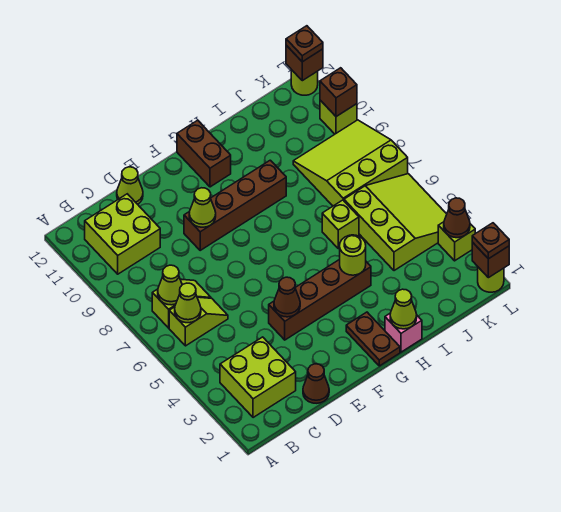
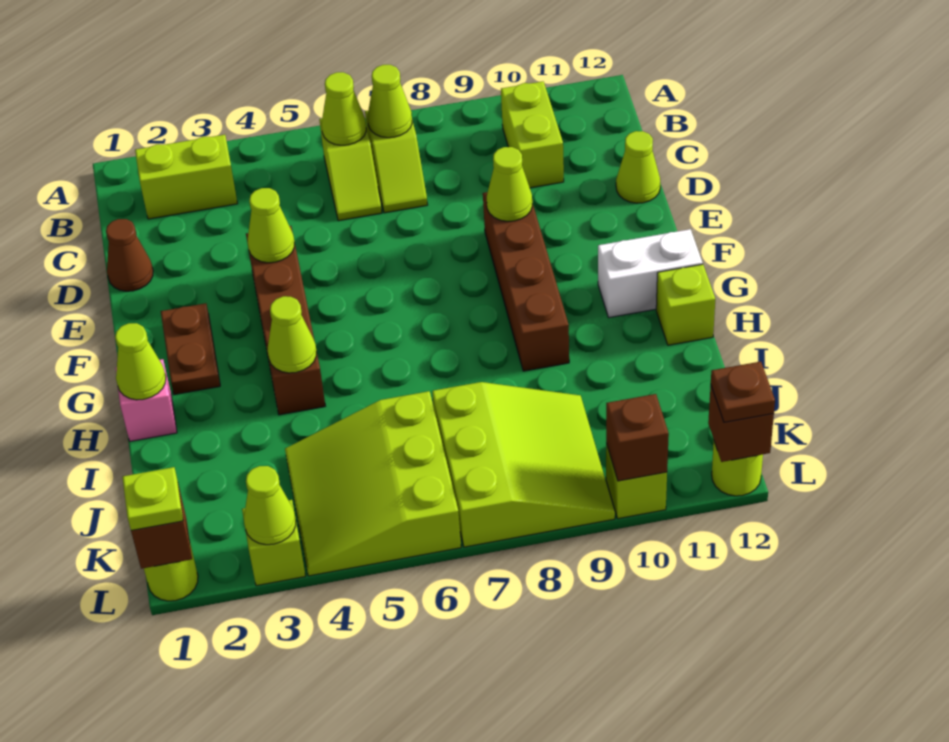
lime 2x2 brick [220,337,296,418] -> lime 1x2 brick [135,135,238,219]
lime 2x2 brick [85,194,160,274] -> lime 1x2 brick [501,81,564,188]
brown 1x1 cone [274,277,300,317] -> lime 1x1 cone [248,188,294,263]
brown 1x2 plate [346,312,400,366] -> brown 1x2 plate turned to [161,303,220,395]
brown 1x2 brick [177,120,231,187] -> white 1x2 brick [598,229,703,318]
lime 1x1 round brick [340,235,366,275] -> lime 1x1 cone [268,296,316,373]
lime 1x1 brick [322,200,359,249] -> lime 1x1 brick moved to [656,264,715,345]
lime 3x3 slope [344,174,447,271] -> lime 3x3 slope turned to [285,391,461,576]
brown 1x1 plate [472,223,509,259] -> lime 1x1 plate [122,467,183,530]
brown 1x1 cone [444,198,470,238] -> lime 1x1 cone [244,466,296,545]

